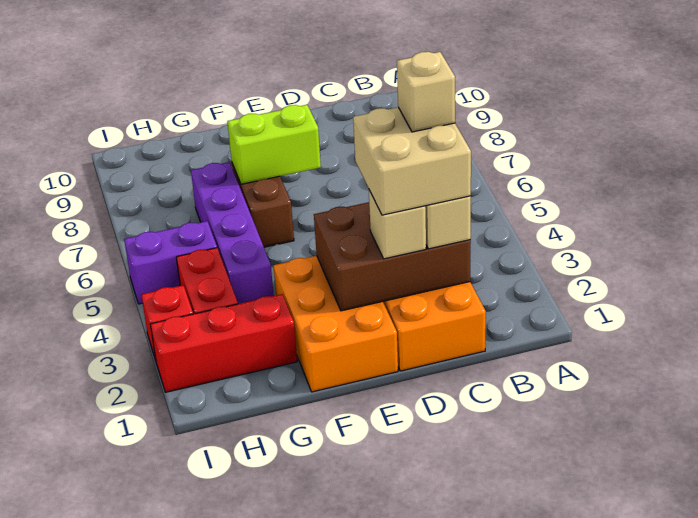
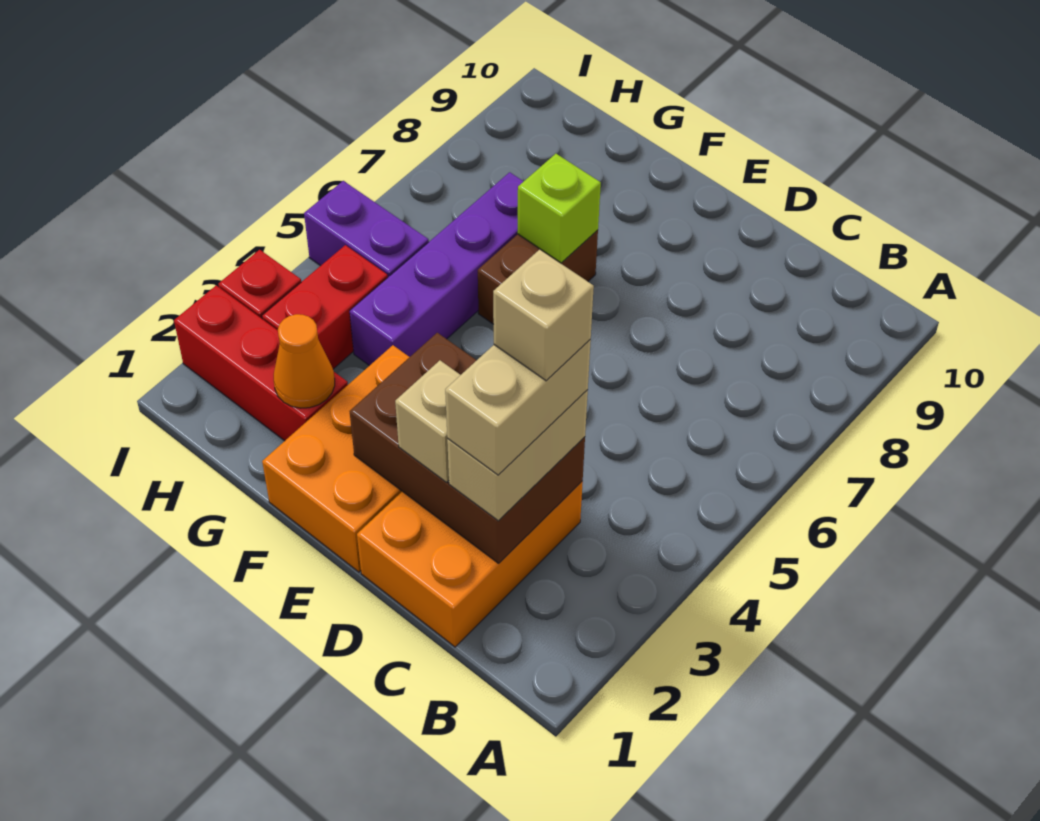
tan 2x2 brick [353,107,471,215] -> tan 1x2 brick [445,340,591,475]
lime 1x2 brick [227,105,321,184] -> lime 1x1 brick [517,154,601,263]
none -> orange 1x1 cone [274,314,335,408]

